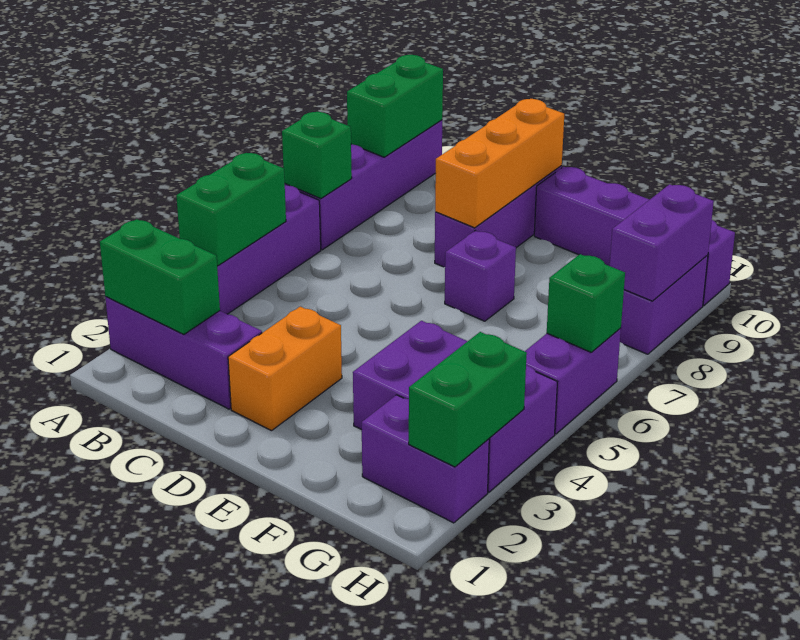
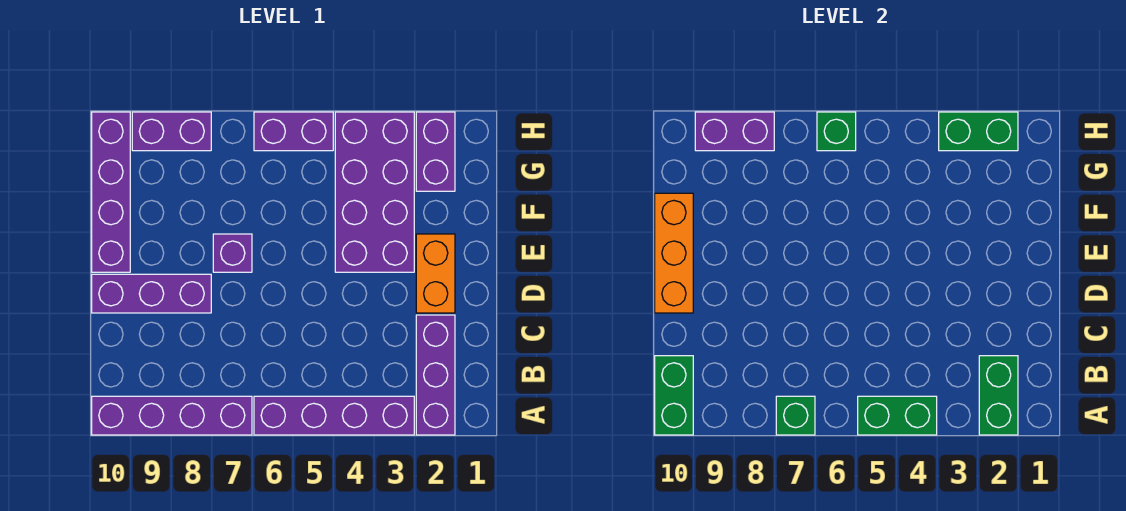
green 1x2 brick [347,55,443,157] -> green 1x2 brick turned to [655,356,693,435]
orange 1x2 brick [228,307,342,431] -> orange 1x2 brick turned to [416,234,455,313]
orange 1x3 brick [435,99,564,228] -> orange 1x3 brick turned to [655,193,693,313]
purple 2x3 brick [353,321,557,492] -> purple 2x4 brick [335,112,414,272]

